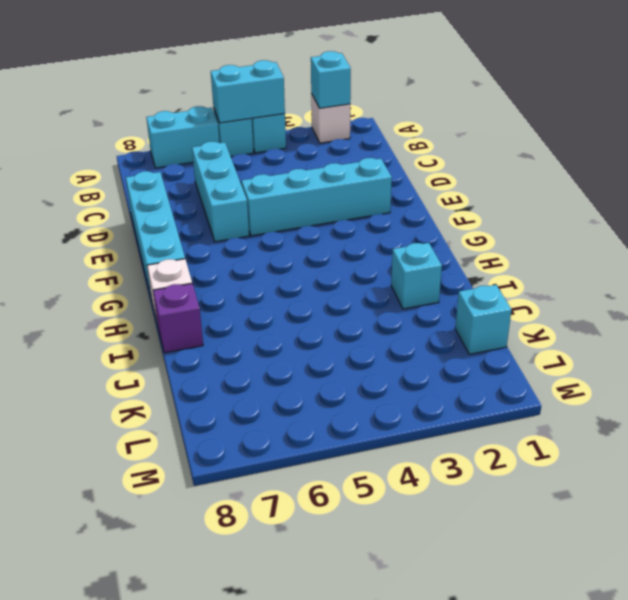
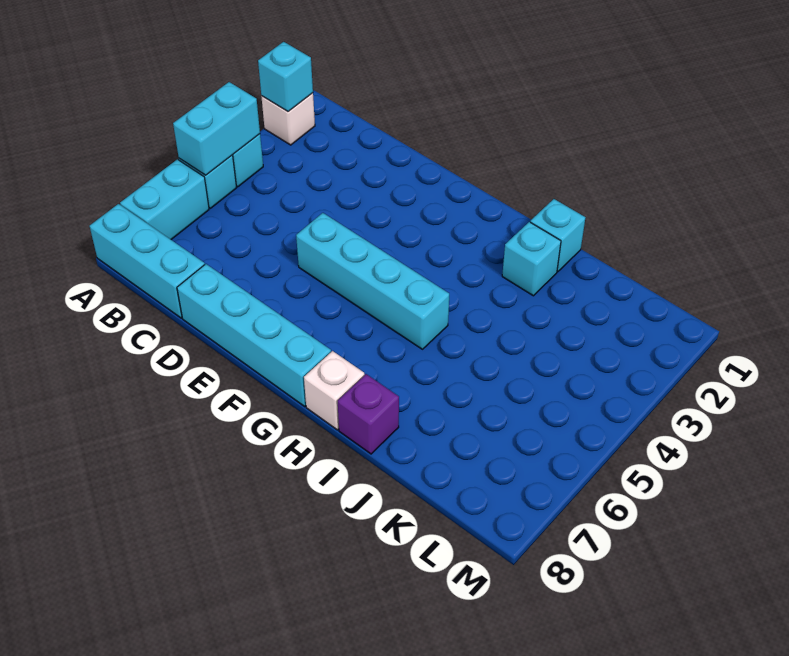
cyan 1x3 brick [192,141,249,242] -> cyan 1x3 brick moved to [90,204,205,318]
cyan 1x4 brick [241,158,392,236] -> cyan 1x4 brick turned to [296,213,449,349]
cyan 1x1 brick [455,285,512,354] -> cyan 1x1 brick moved to [530,199,585,272]

